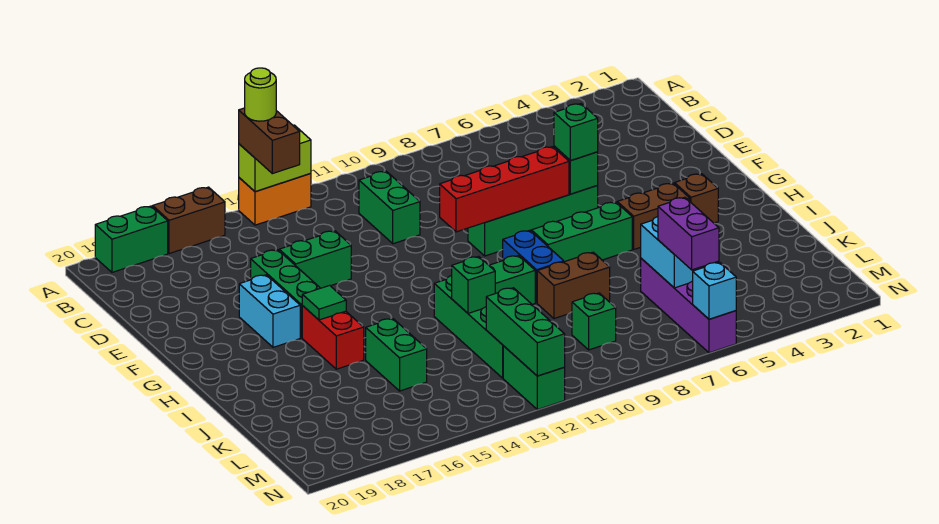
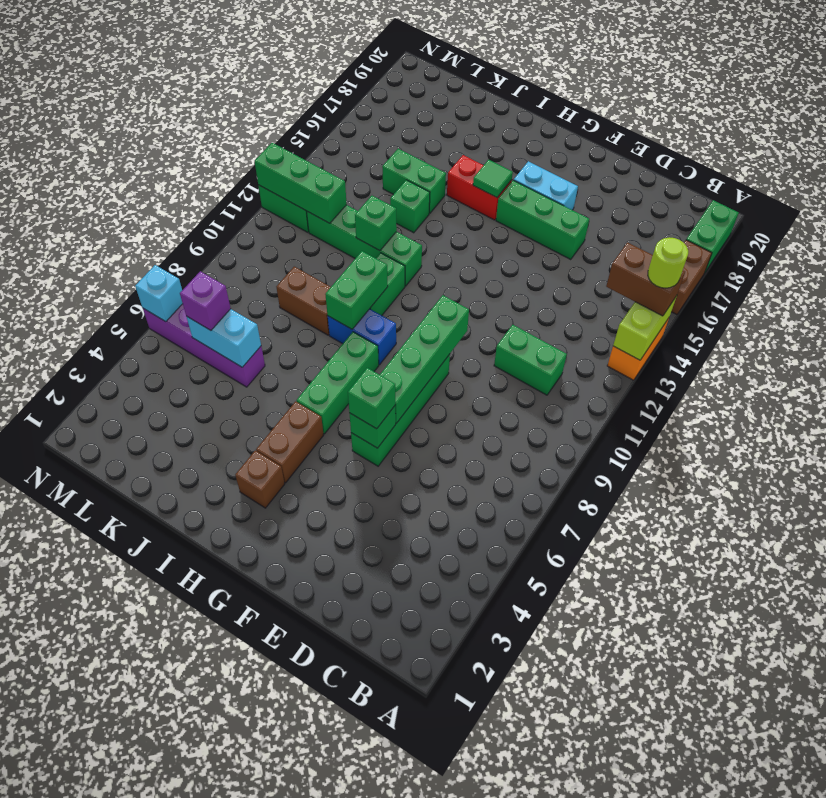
green 1x2 brick [279,231,351,288] -> green 1x2 brick moved to [325,251,388,329]
red 1x4 brick [440,147,569,232] -> green 1x4 brick [380,295,469,423]
brown 1x2 brick [537,252,610,319] -> brown 1x2 brick turned to [277,267,331,335]
purple 1x2 brick [658,197,719,270] -> purple 1x1 brick [180,271,231,330]
green 1x1 brick [572,293,616,350] -> green 1x1 brick moved to [390,180,430,233]

